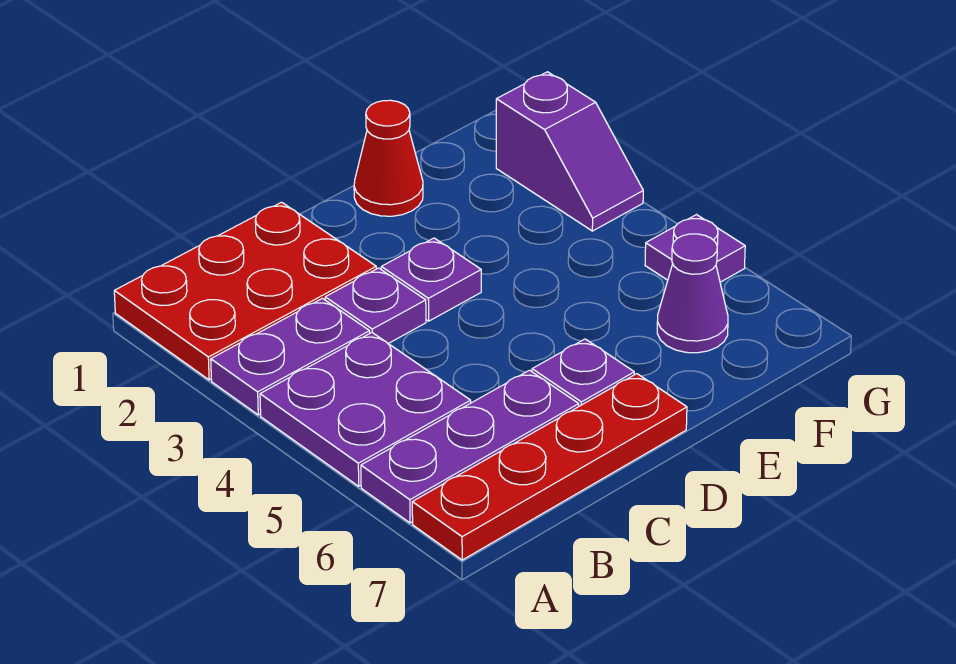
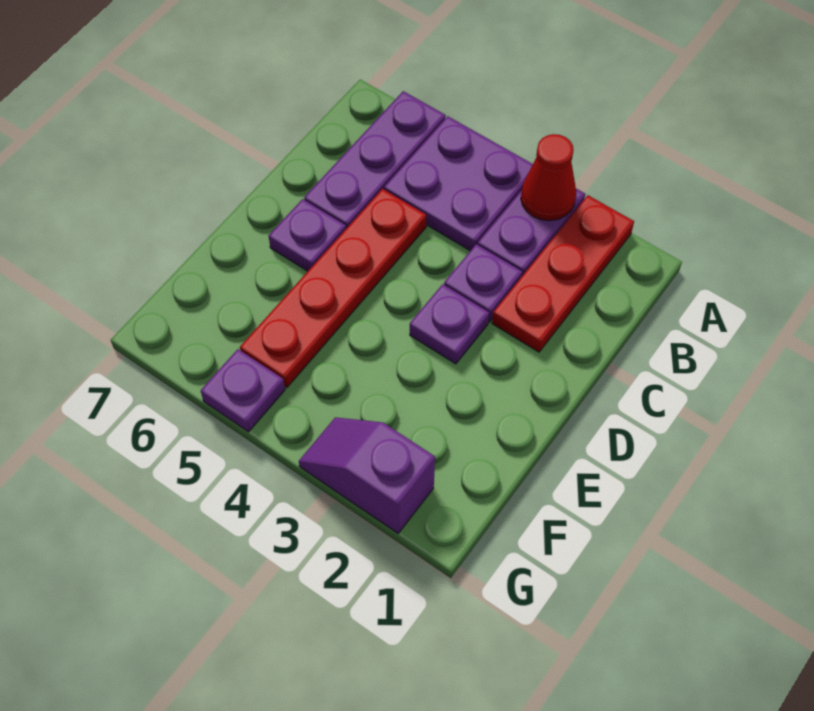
red 2x3 plate [114,202,376,380] -> red 1x3 plate [492,195,634,352]
red 1x4 plate [412,374,687,560] -> red 1x4 plate moved to [240,189,426,388]
red 1x1 cone [354,100,423,216] -> red 1x1 cone moved to [521,134,576,221]
purple 1x1 cone [657,234,728,353] -> none

